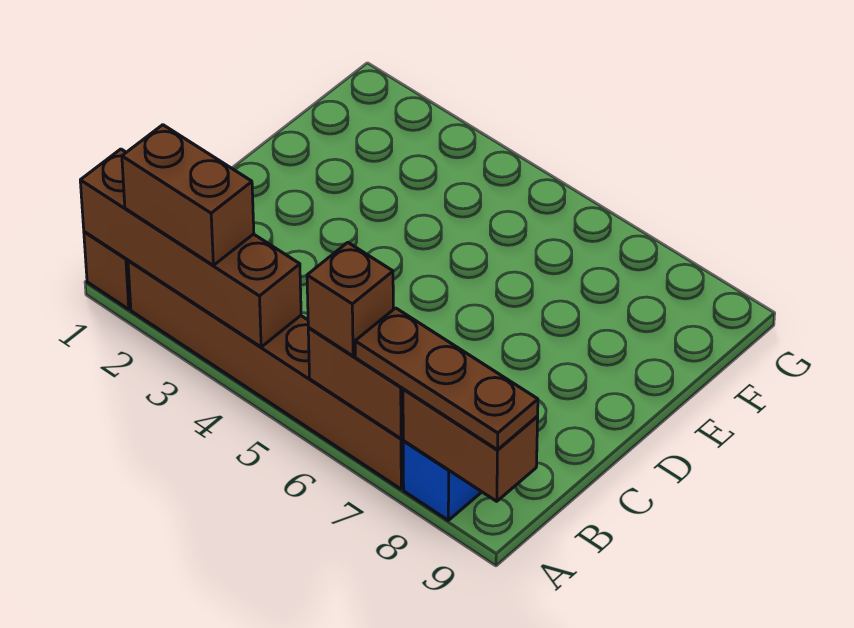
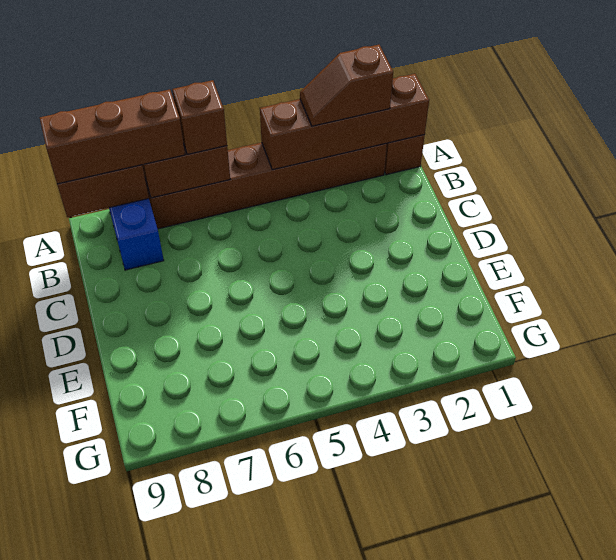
brown 1x2 brick [122,125,254,265] -> brown 1x2 slope [300,45,393,126]
brown 1x3 plate [355,308,538,450] -> brown 1x3 brick [40,89,185,184]

